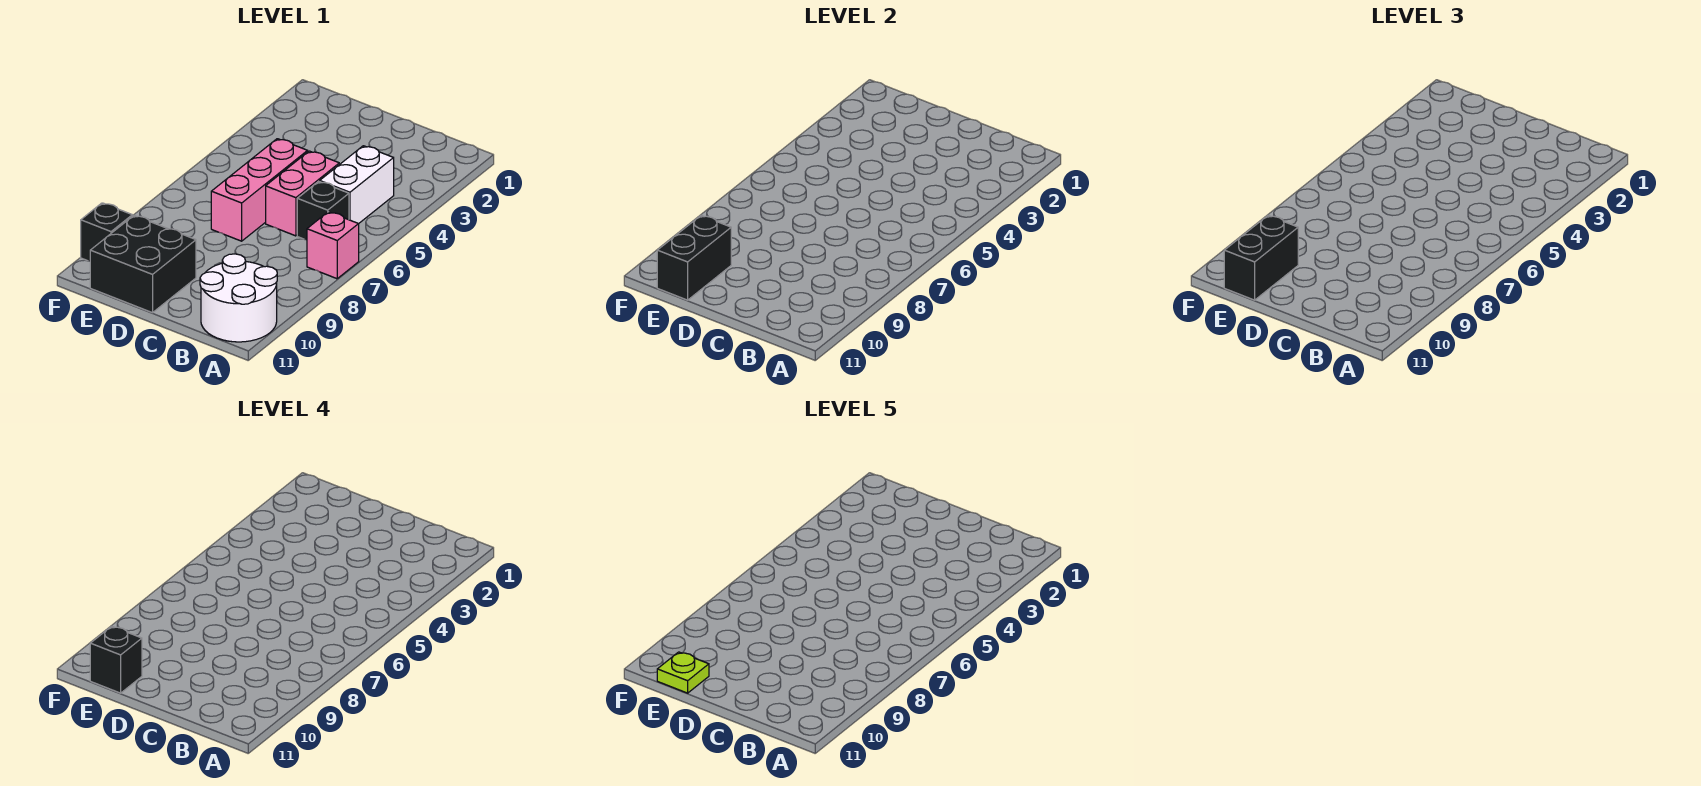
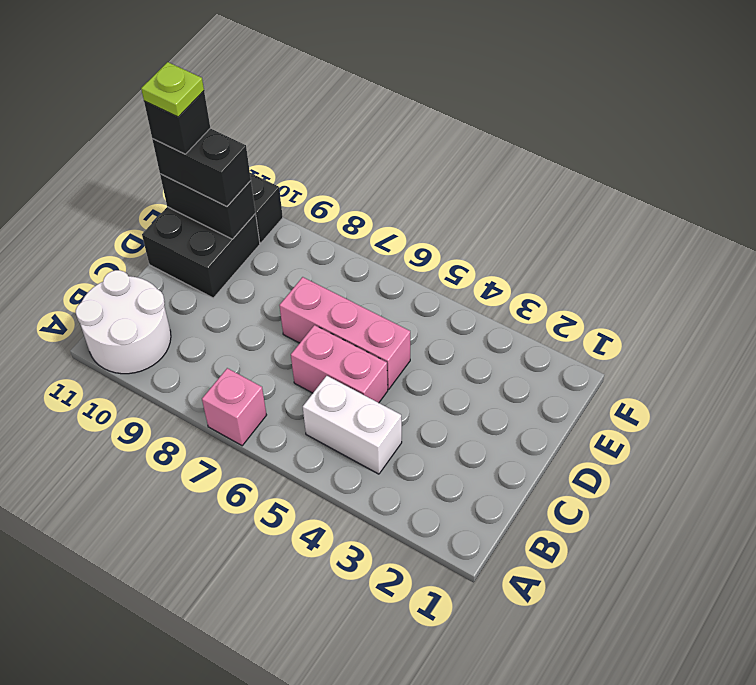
black 1x1 brick [297,181,349,240] -> none

